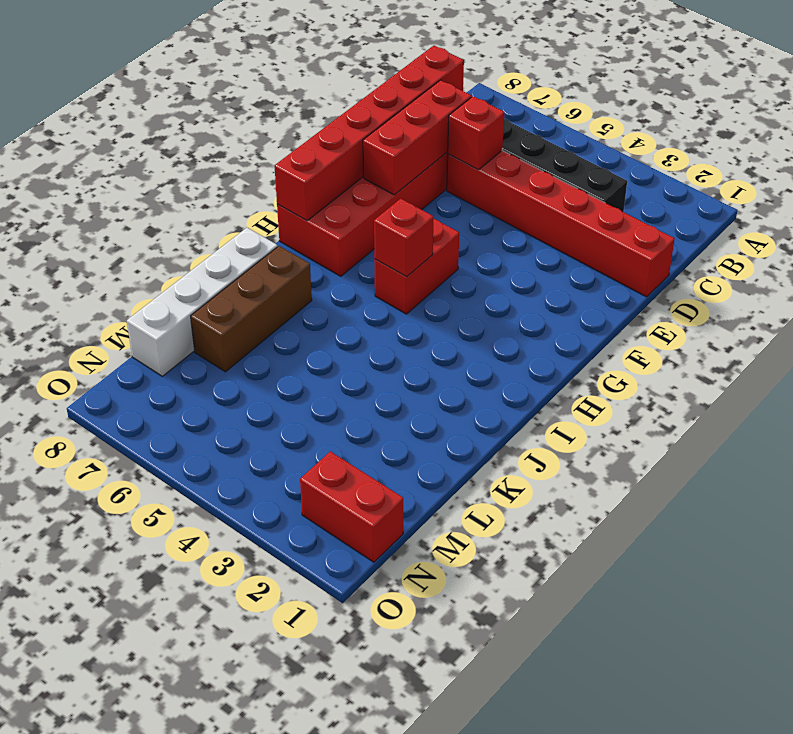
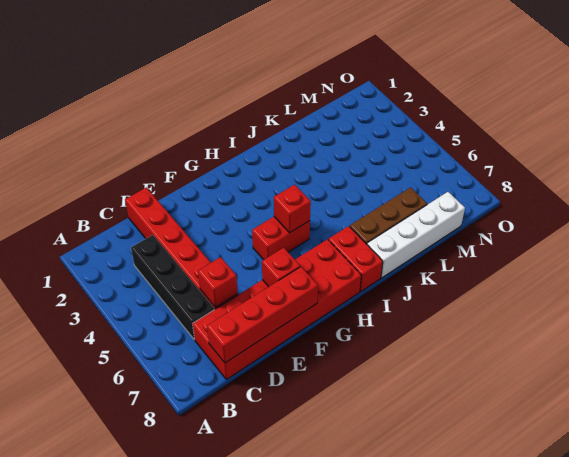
red 1x6 brick [275,46,464,221] -> red 1x4 brick [207,267,318,363]
red 1x3 brick [363,80,471,195] -> red 1x1 brick [262,248,300,287]
red 1x2 brick [300,451,403,562] -> red 1x2 brick moved to [329,226,383,292]

